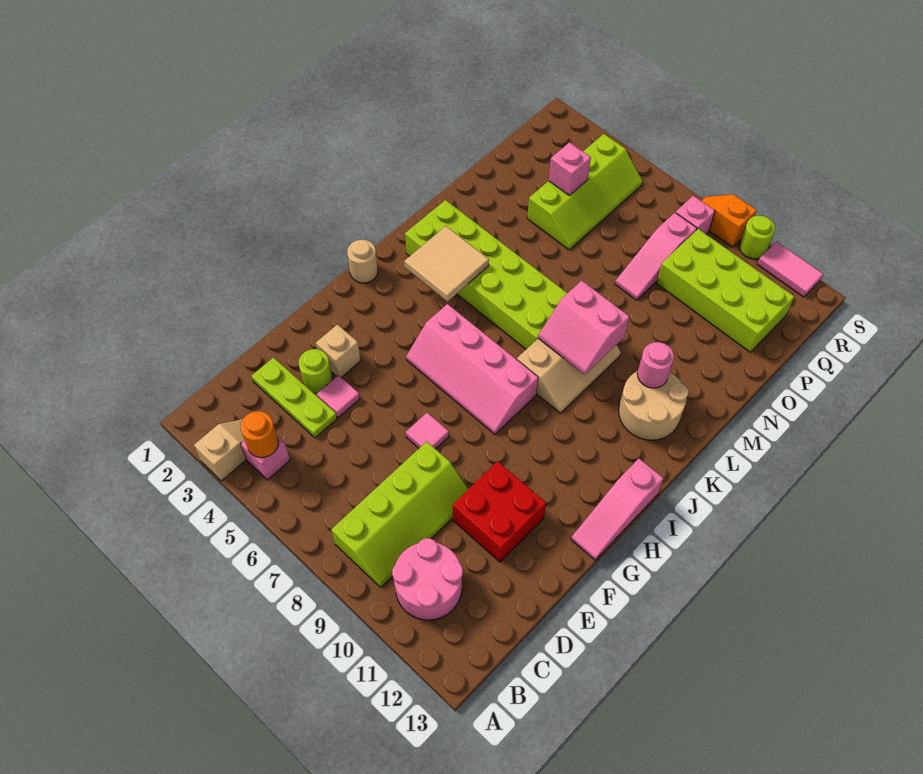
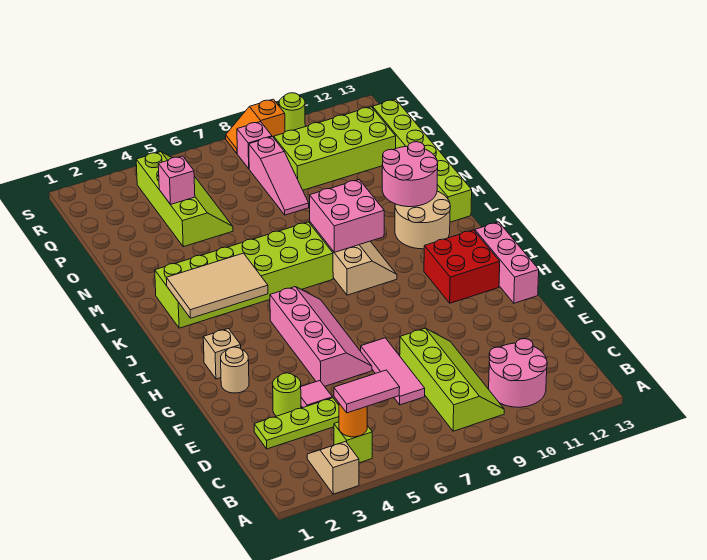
pink 1x1 brick [241,436,290,480] -> lime 1x1 brick [334,422,372,463]
red 2x2 brick [452,461,546,562] -> red 2x2 brick moved to [424,230,500,303]
tan 1x1 brick [316,325,361,378] -> tan 1x1 brick moved to [203,329,241,379]
pink 1x1 tile [406,413,449,449] -> pink 1x3 tile [361,338,425,405]
pink 1x3 slope [571,459,664,560] -> pink 1x3 brick [475,222,539,303]
pink 2x4 slope [406,304,538,434] -> pink 2x4 slope turned to [270,287,372,386]
tan 1x1 round brick [347,240,378,283] -> tan 1x1 round brick moved to [221,347,249,393]
tan 2x2 tile [404,226,489,301] -> tan 2x3 tile [166,253,268,318]
pink 2x2 slope [538,281,629,375] -> pink 2x2 brick [310,180,384,252]
pink 1x1 round brick [637,342,674,388] -> pink 2x2 round brick [382,142,438,207]
none -> lime 1x6 brick [373,99,472,222]
pink 1x2 tile [757,242,823,297] -> pink 1x2 tile moved to [334,370,400,413]

